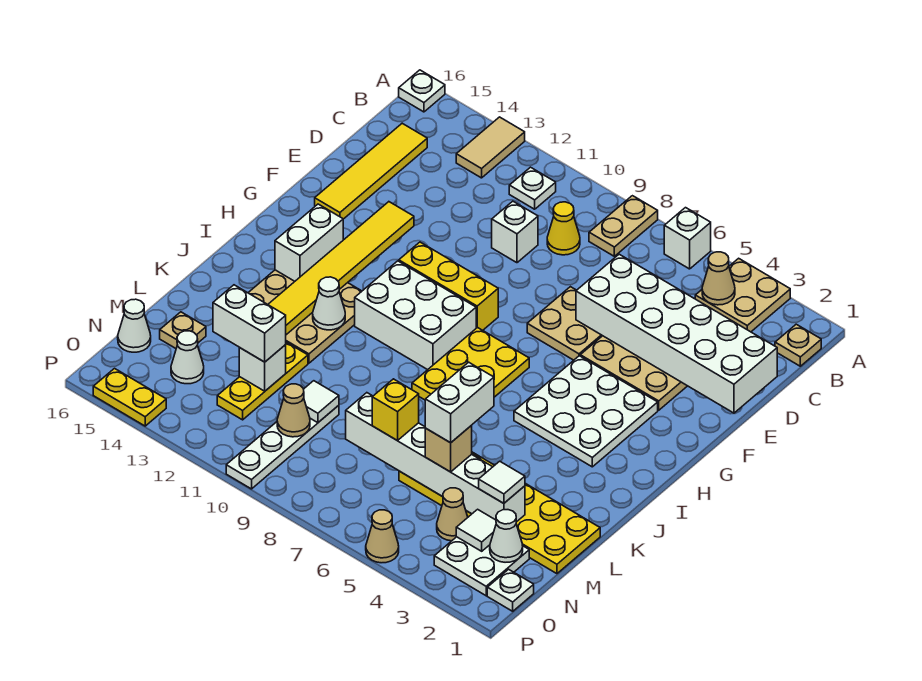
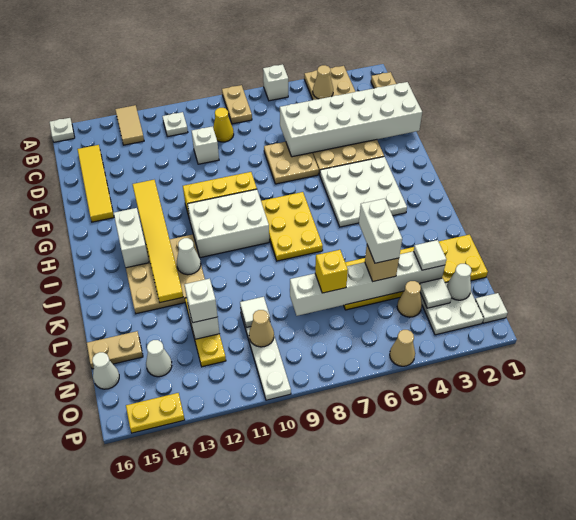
white 1x2 brick [213,285,286,362] -> white 1x1 brick [184,279,218,323]
tan 1x1 plate [160,312,206,348] -> tan 1x2 plate [87,331,143,369]

